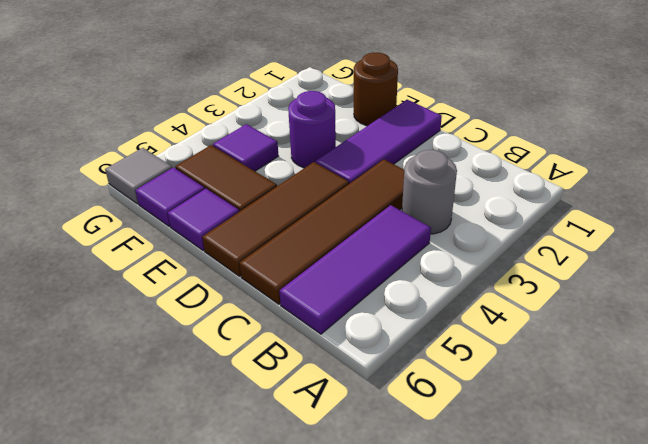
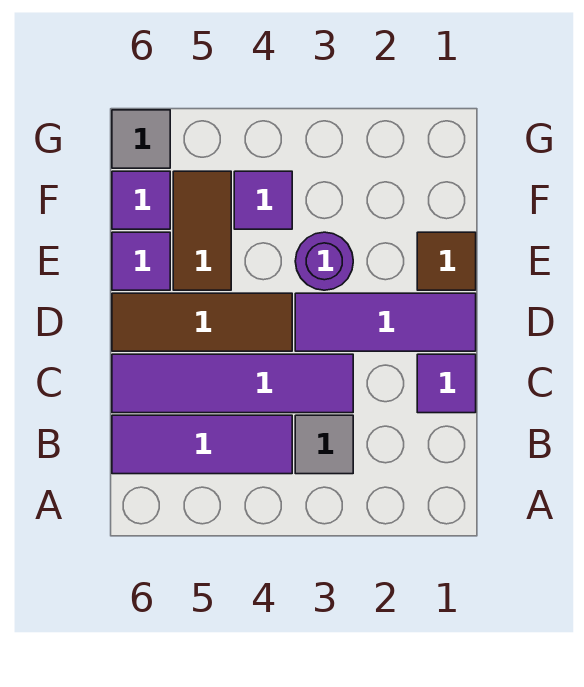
grey 1x1 round brick [402,150,457,234] -> grey 1x1 tile [295,415,353,474]
none -> purple 1x1 tile [417,354,476,413]
brown 1x4 tile [239,159,404,304] -> purple 1x4 tile [112,354,353,413]
brown 1x1 round brick [354,53,398,126] -> brown 1x1 tile [417,232,476,290]

